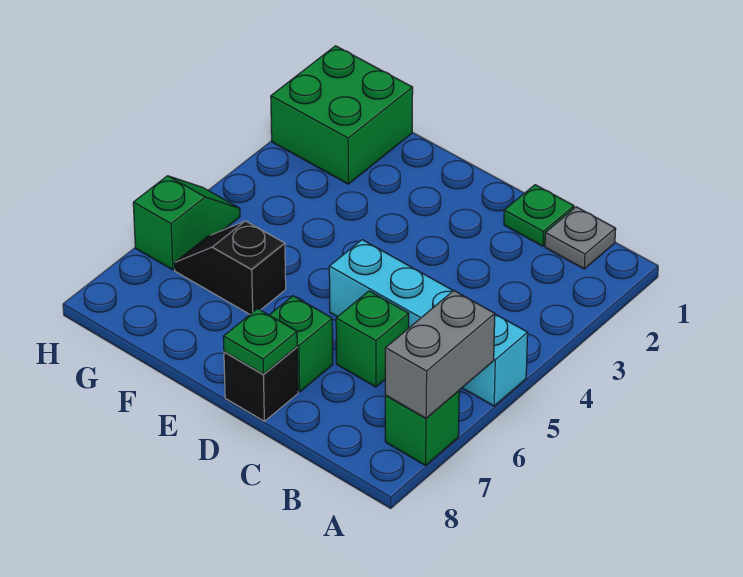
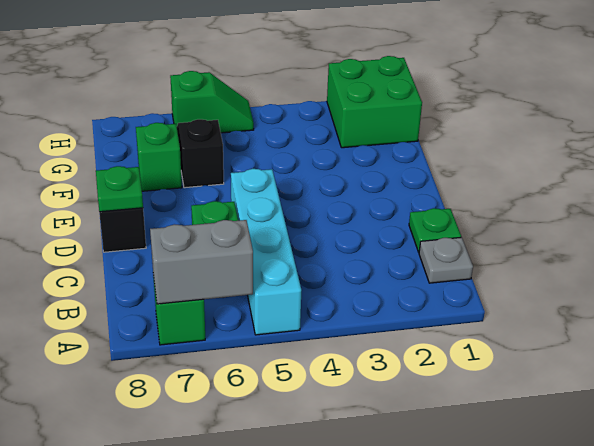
green 1x1 brick [270,296,333,392] -> green 1x1 brick moved to [136,123,182,191]

